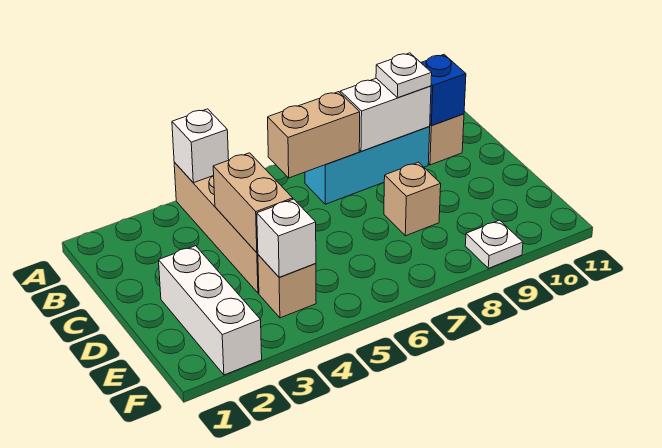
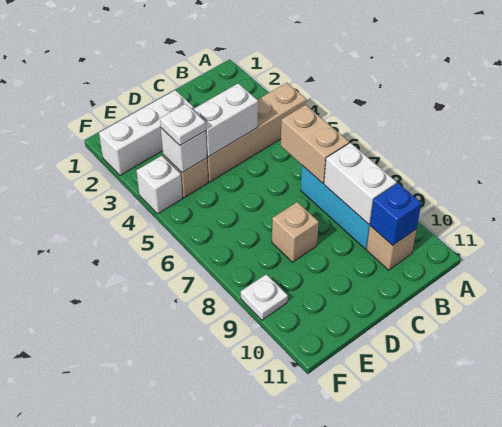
white 1x1 brick [172,109,229,183] -> white 1x1 brick moved to [137,156,182,214]
white 1x1 plate [376,53,432,98] -> white 1x1 plate moved to [160,104,206,145]
tan 1x2 brick [213,153,293,253] -> white 1x2 brick [192,83,258,157]

